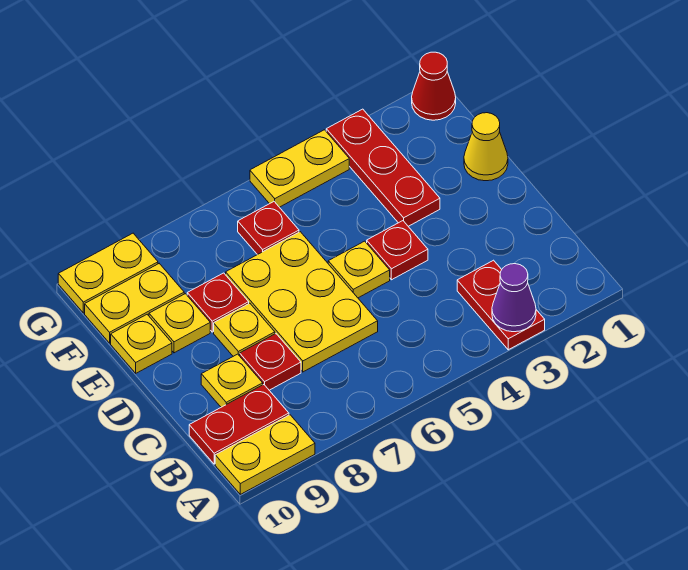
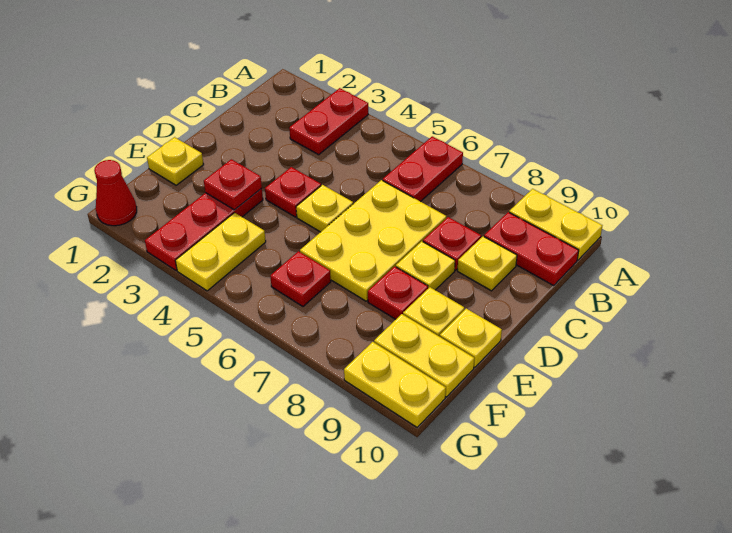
purple 1x1 cone [492,264,536,332] -> none
none -> red 1x2 plate [383,136,463,202]
yellow 1x1 cone [464,113,508,181] -> yellow 1x1 plate [147,137,204,185]
none -> red 1x1 plate [204,159,262,210]
yellow 1x2 plate [250,130,349,207] -> yellow 1x2 plate turned to [175,213,266,291]

